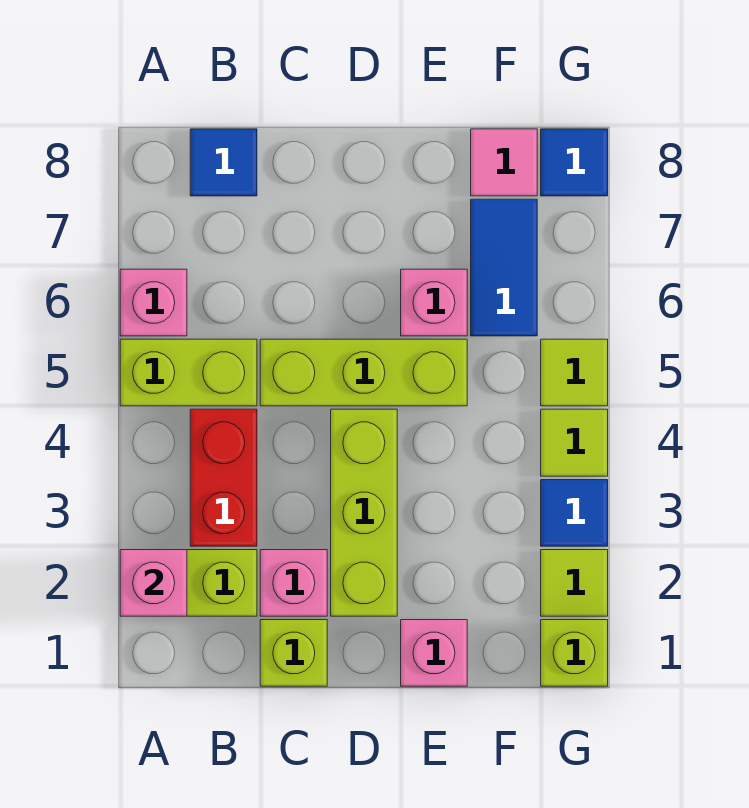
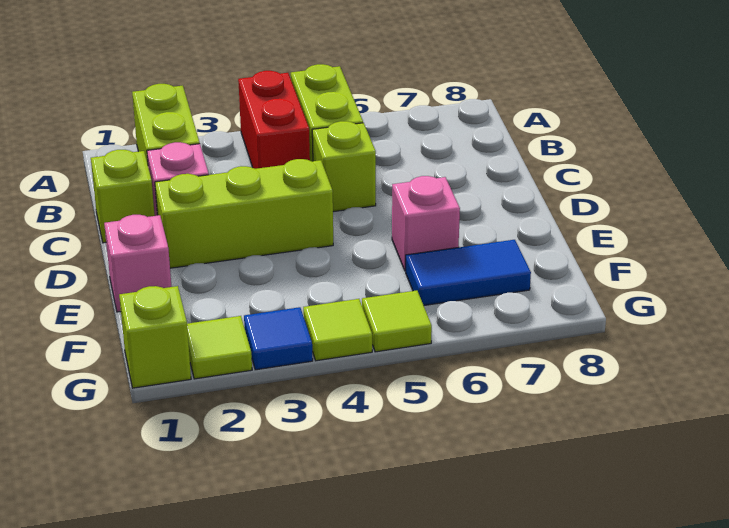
pink 1x1 brick [120,550,187,616] -> none
pink 1x1 brick [120,269,187,336] -> none
red 1x2 brick [190,409,257,546] -> red 1x2 brick turned to [238,71,310,169]
blue 1x1 tile [190,129,257,196] -> none
lime 1x3 brick [260,339,467,406] -> lime 1x1 brick [312,121,376,212]
pink 1x1 tile [471,129,537,196] -> none
blue 1x1 tile [541,129,608,196] -> none

